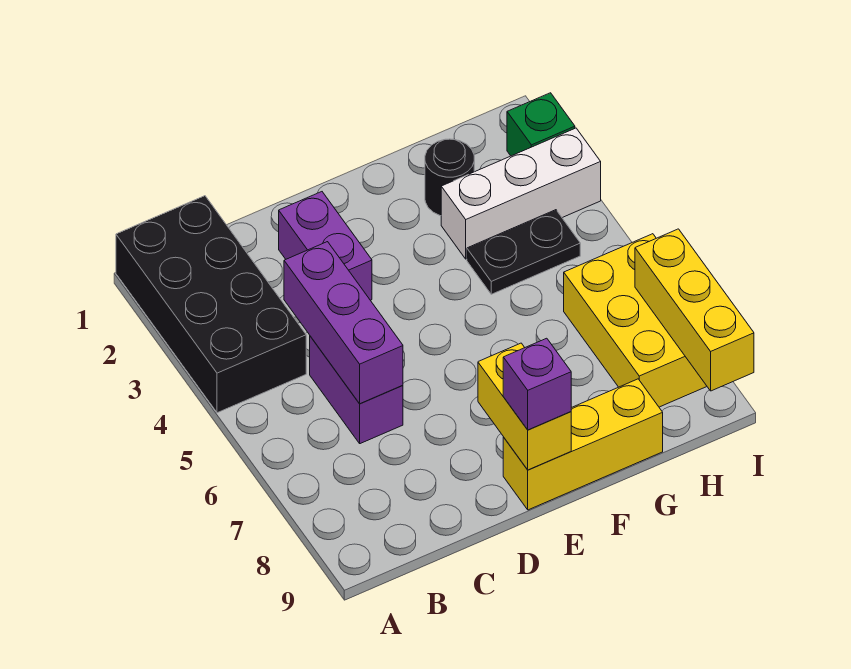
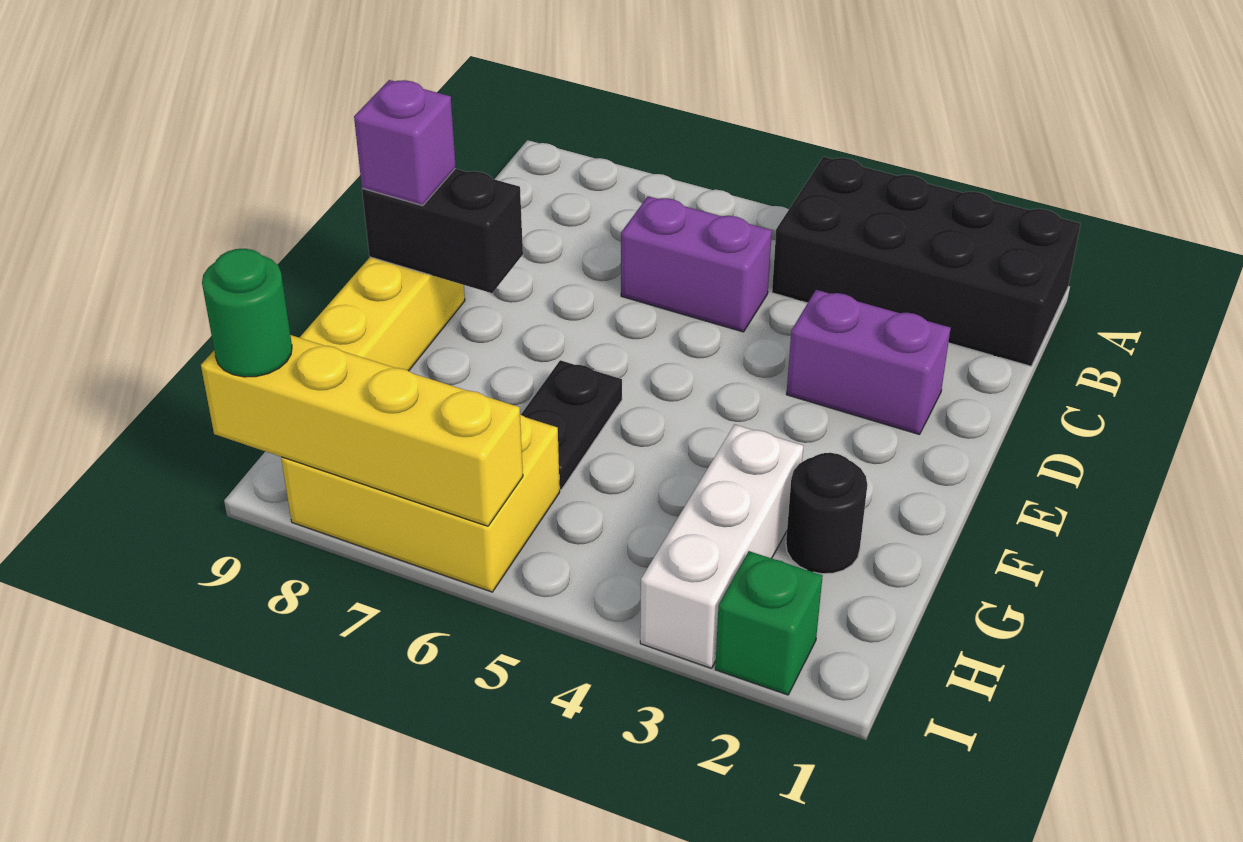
purple 1x3 brick [284,242,403,404] -> none
yellow 1x2 brick [478,343,571,470] -> black 1x2 brick [362,169,523,293]
black 1x2 plate [467,210,580,294] -> black 1x2 plate moved to [521,360,622,490]
yellow 1x3 brick [635,229,754,391] -> yellow 1x4 brick [201,335,523,526]
none -> green 1x1 round brick [202,249,292,377]

